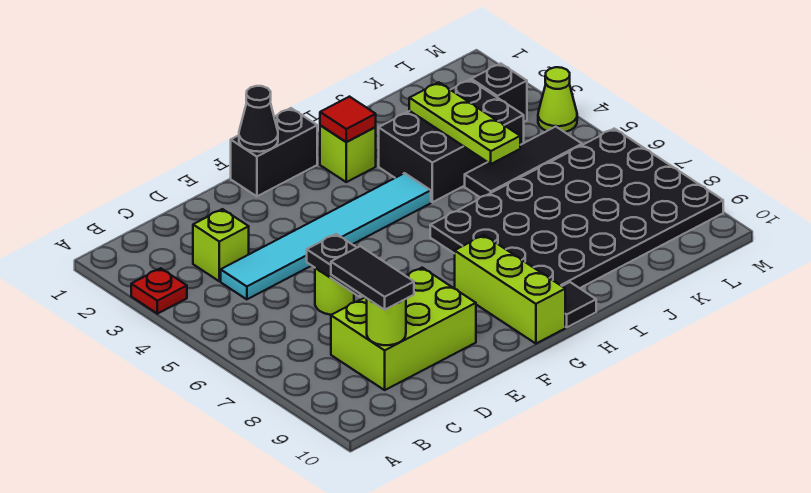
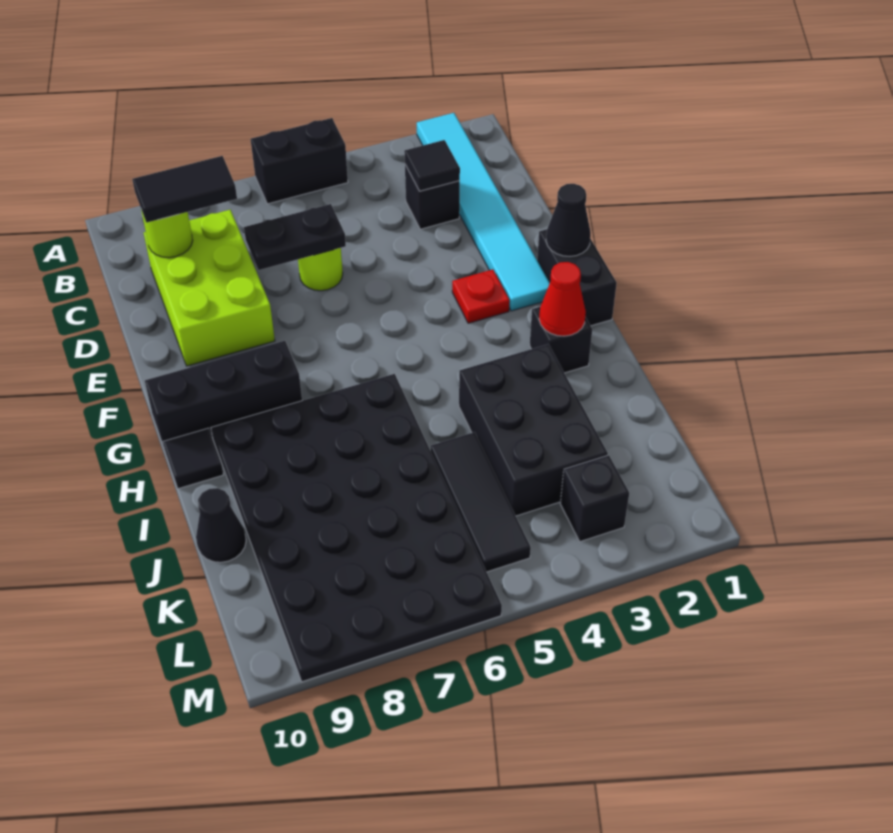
red 1x1 plate [131,268,187,314] -> red 1x1 plate moved to [452,269,510,323]
none -> black 1x2 brick [251,118,348,204]
lime 1x1 brick [193,209,249,281] -> black 1x1 brick [405,165,460,229]
none -> black 1x1 tile [404,140,460,191]
cyan 1x6 tile [221,173,431,299] -> cyan 1x6 tile moved to [417,113,550,311]
lime 1x3 brick [455,235,565,344] -> black 1x3 brick [145,341,302,450]
lime 1x1 brick [320,125,376,182] -> black 1x1 brick [530,307,592,373]
red 1x1 tile [320,97,376,142] -> red 1x1 cone [539,262,586,336]
lime 1x3 plate [409,82,520,164] -> none
none -> black 1x1 cone [196,488,246,562]
lime 1x1 cone [538,67,577,132] -> none

